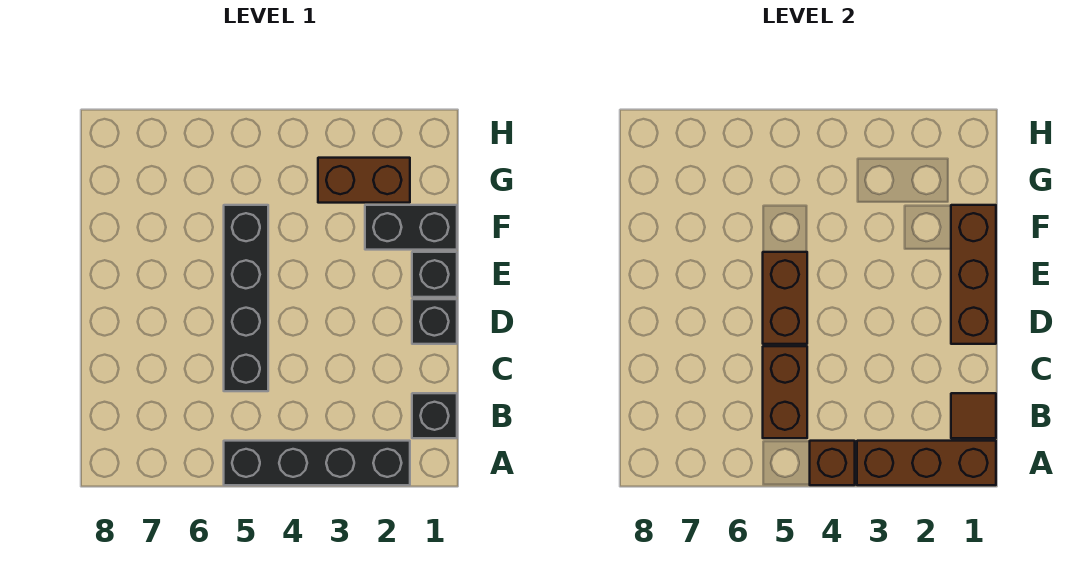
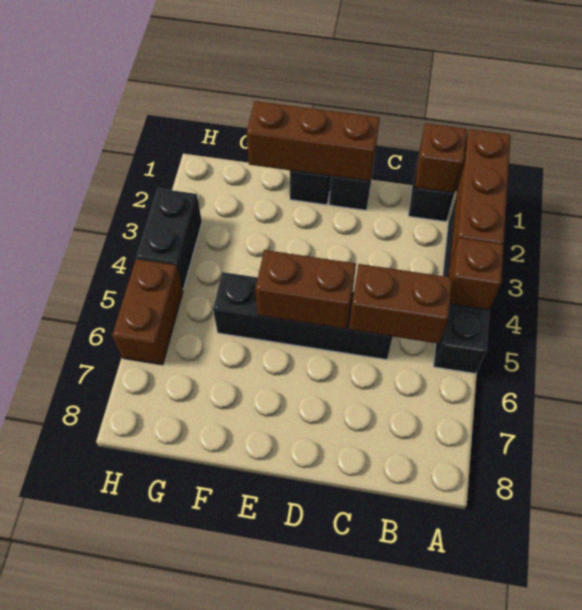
brown 1x1 tile [951,393,996,438] -> brown 1x1 brick [414,123,467,193]
black 1x2 brick [365,205,457,250] -> black 1x2 brick moved to [137,188,202,289]
brown 1x2 brick [318,158,410,203] -> brown 1x2 brick moved to [112,259,183,365]

